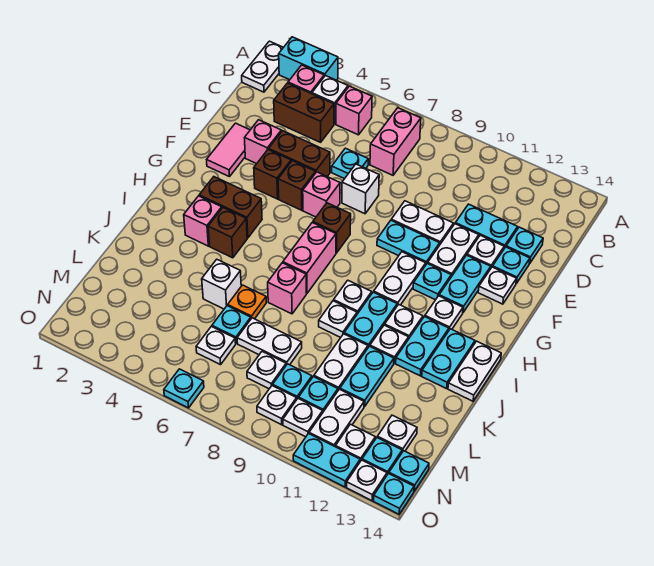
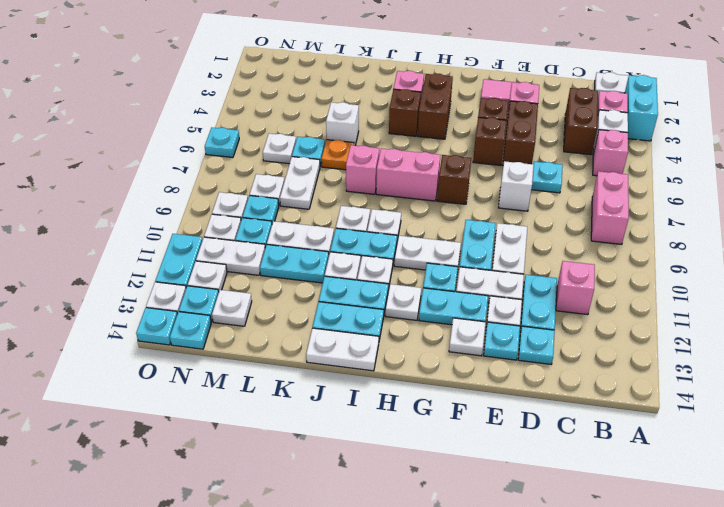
pink 1x2 brick [370,108,421,175] -> pink 1x2 brick turned to [591,171,629,244]
pink 1x1 brick [303,172,340,217] -> pink 1x1 brick moved to [556,261,595,315]

